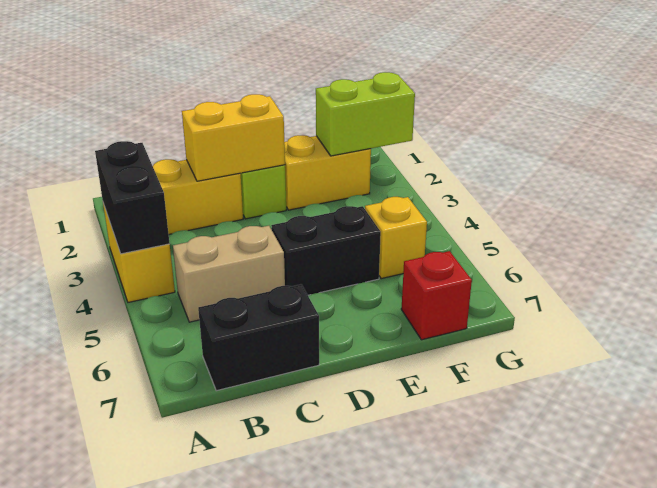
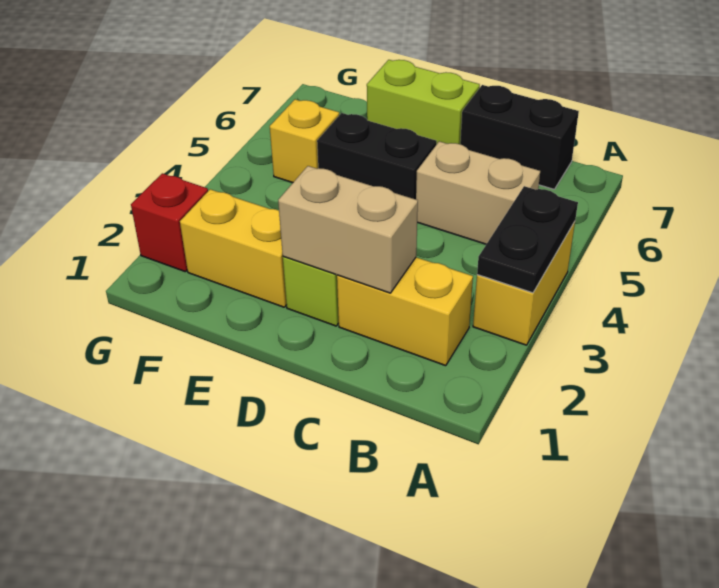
black 1x2 brick [95,141,170,254] -> black 1x2 plate [477,186,578,293]
yellow 1x2 brick [182,94,285,181] -> tan 1x2 brick [278,166,418,293]
lime 1x2 brick [316,72,415,156] -> lime 1x2 brick moved to [367,60,480,144]
red 1x1 brick [401,251,472,340] -> red 1x1 brick moved to [131,173,208,272]

